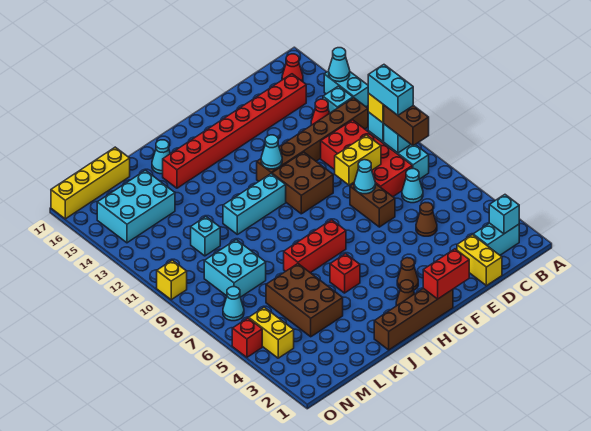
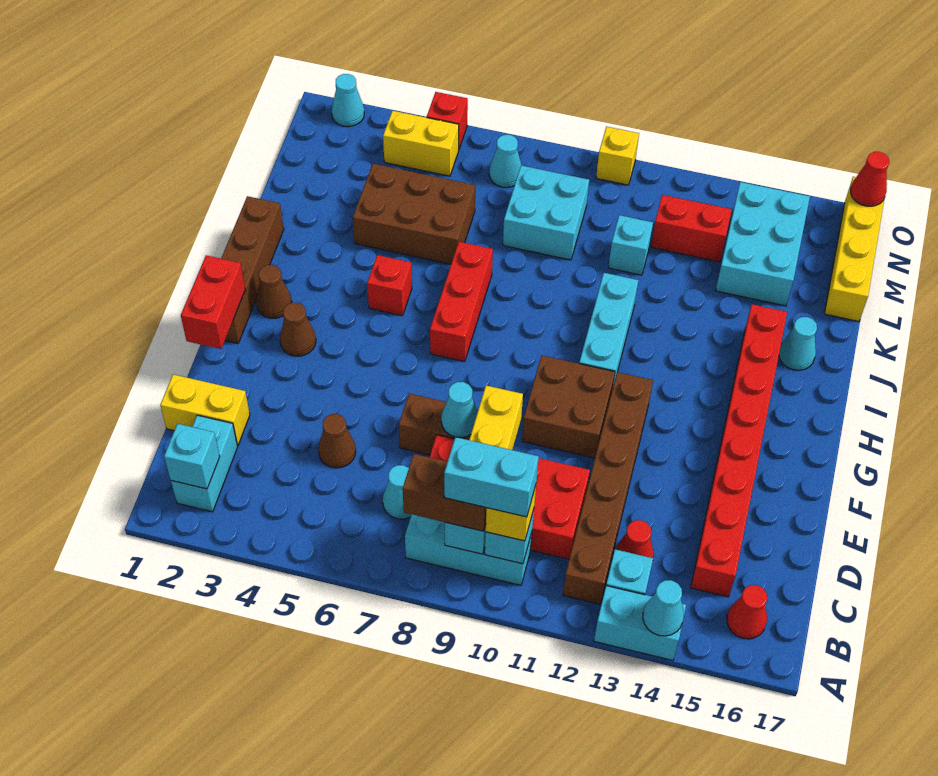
cyan 1x1 cone [261,135,282,169] -> cyan 1x1 cone moved to [332,74,364,127]
none -> red 1x2 brick [651,195,732,262]
none -> red 1x1 cone [851,152,889,206]

